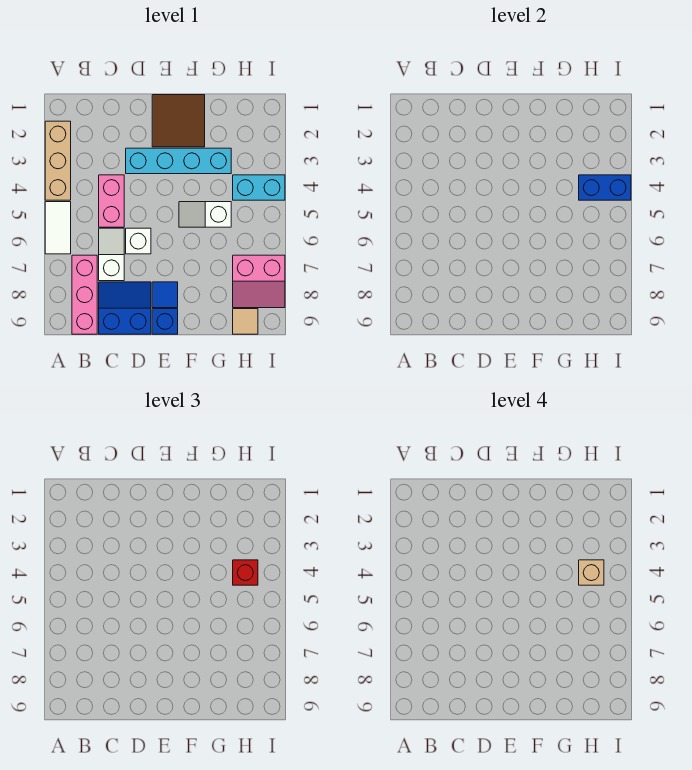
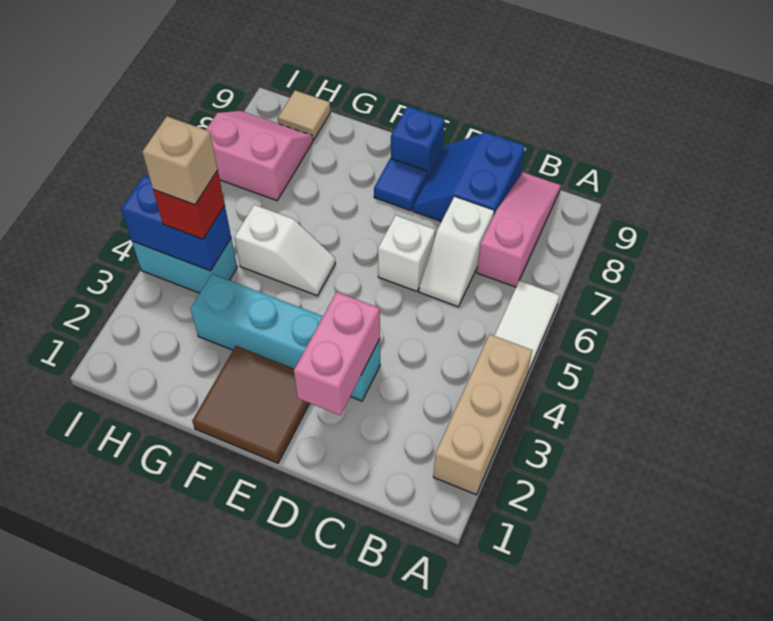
pink 1x3 brick [72,255,97,334] -> pink 1x3 slope [477,172,561,287]
pink 1x2 brick [99,175,124,227] -> pink 1x2 brick moved to [294,292,380,415]
blue 2x2 slope [99,282,151,334] -> blue 2x2 slope turned to [413,133,525,221]

